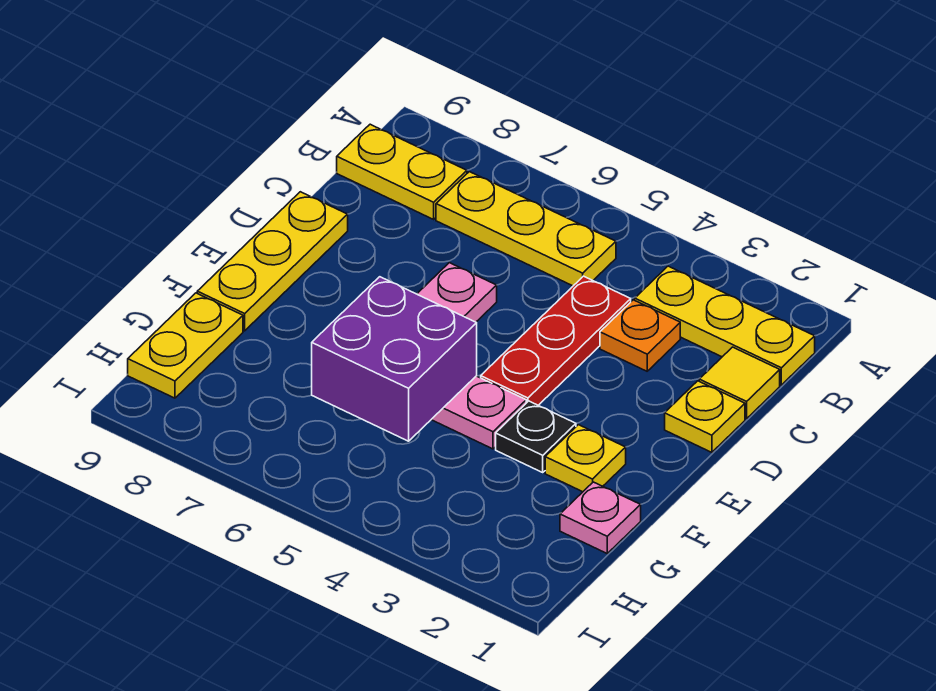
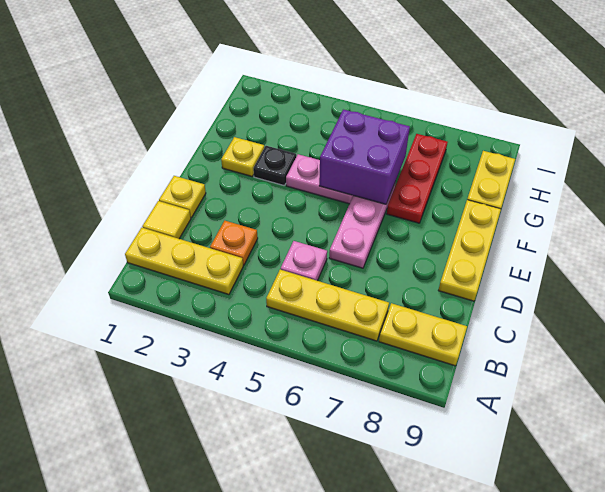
red 1x3 plate [481,276,631,405] -> red 1x3 plate moved to [387,134,448,223]
pink 1x1 plate [560,482,641,553] -> pink 1x1 plate moved to [281,241,327,281]

